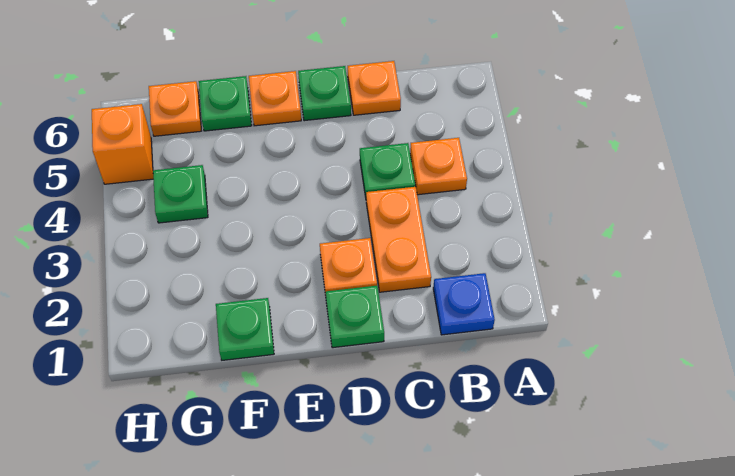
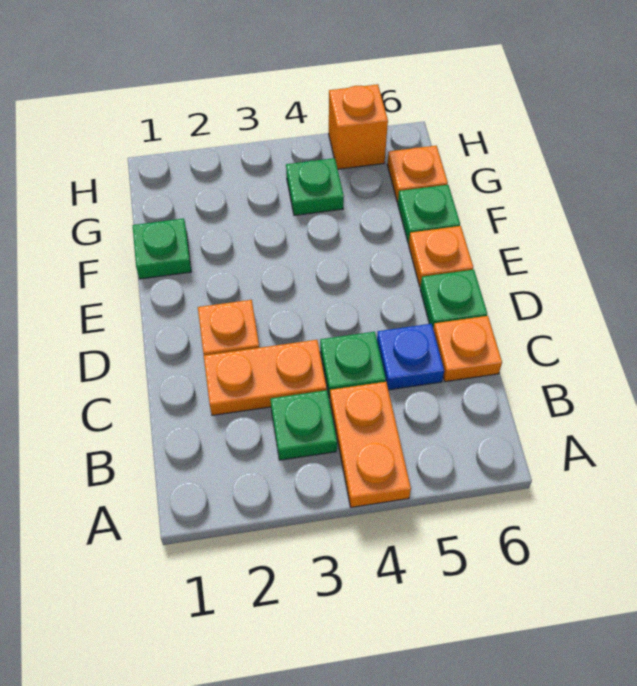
blue 1x1 plate [433,273,495,335] -> blue 1x1 plate moved to [377,324,444,390]
orange 1x1 plate [410,138,467,195] -> orange 1x2 plate [330,382,411,507]
green 1x1 plate [325,286,384,348] -> green 1x1 plate moved to [270,390,337,460]

